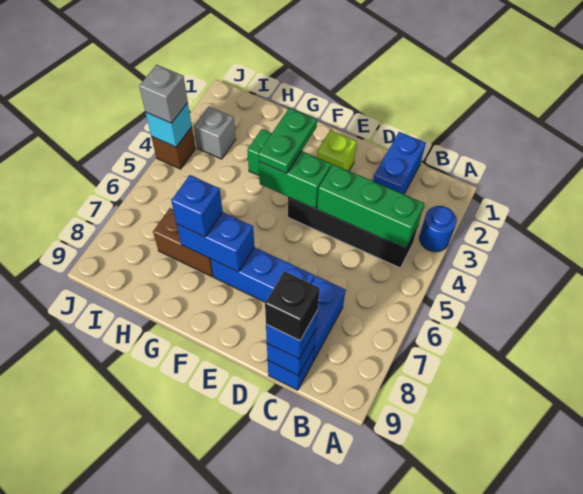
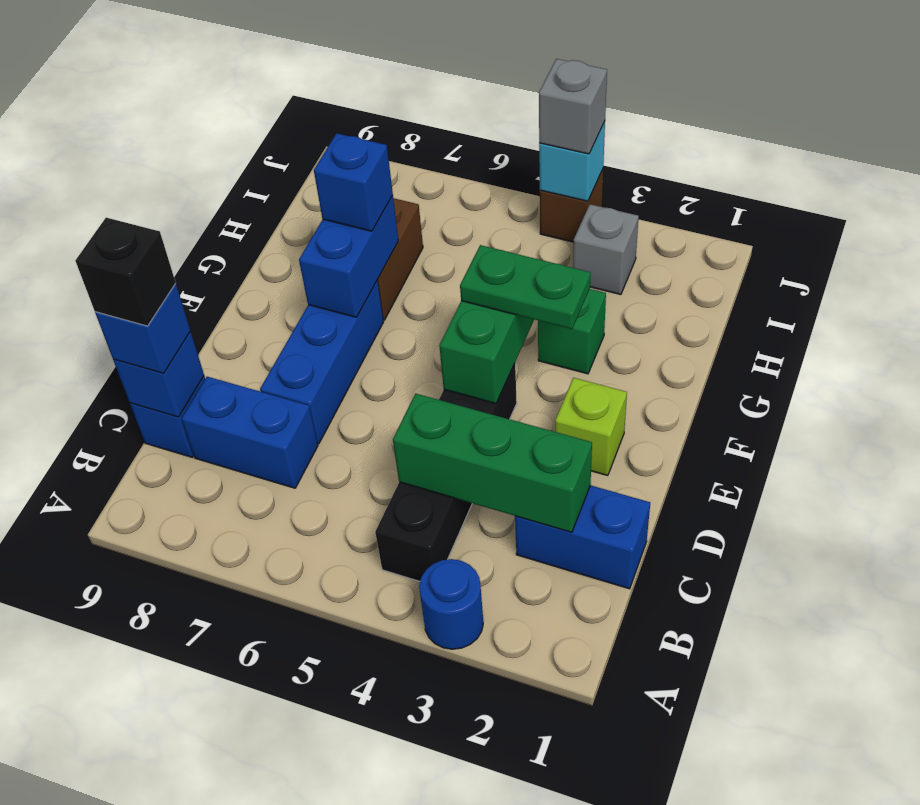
green 1x3 brick [317,164,425,249] -> green 1x3 brick turned to [393,394,592,532]

